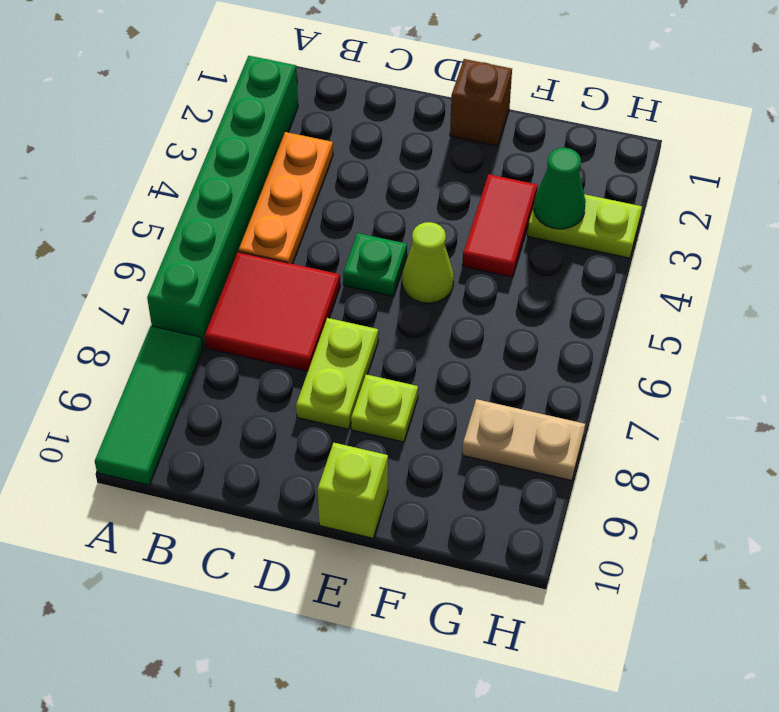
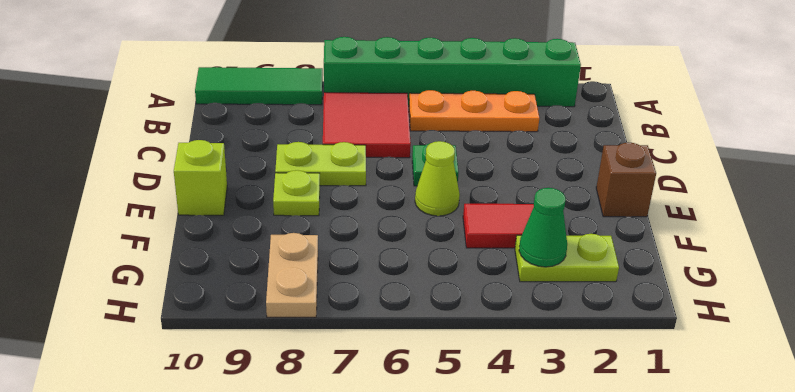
lime 1x2 plate [527,194,642,258] -> lime 1x2 plate turned to [515,234,619,282]

